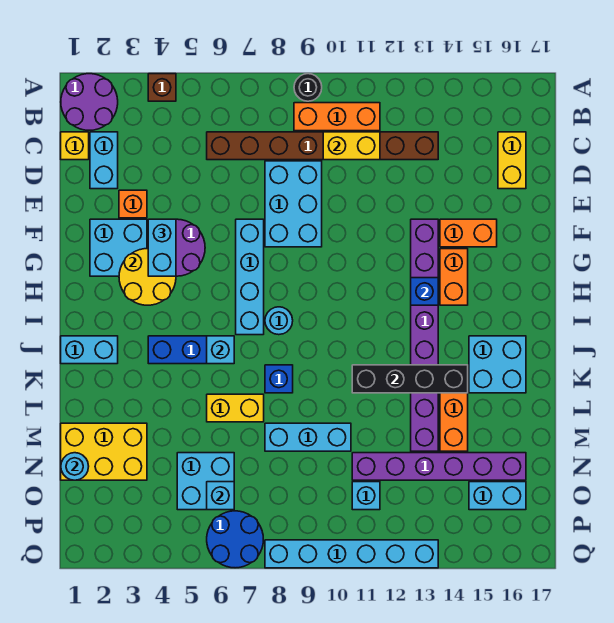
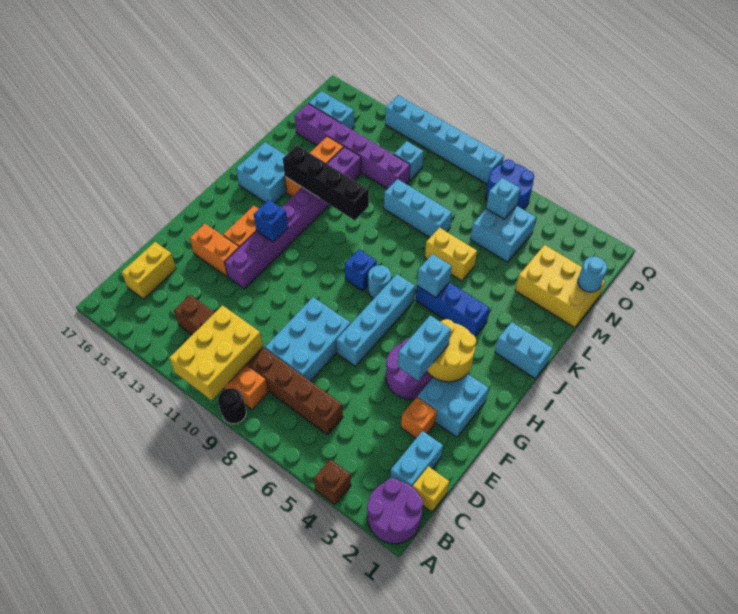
yellow 1x2 brick [323,132,380,160] -> yellow 2x3 brick [169,305,263,400]
blue 1x1 brick [265,365,293,393] -> blue 1x1 brick moved to [345,250,377,291]

